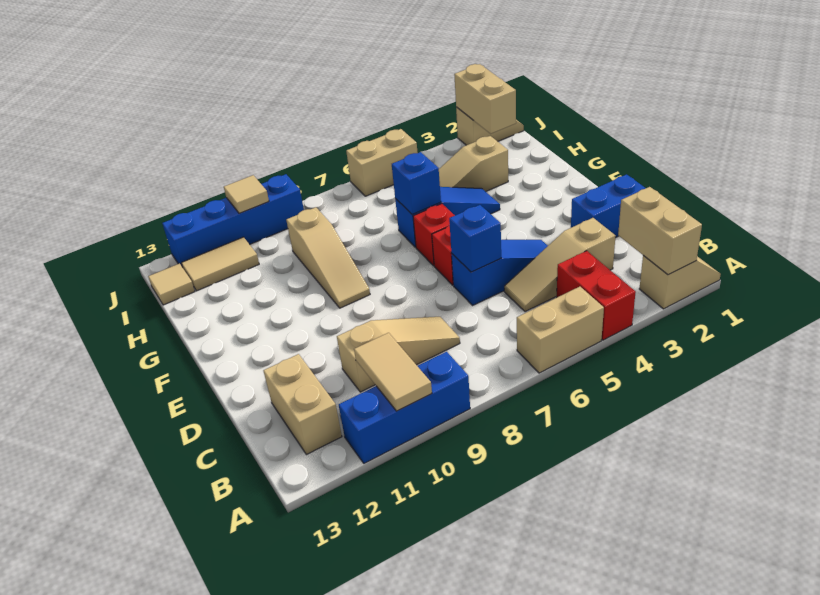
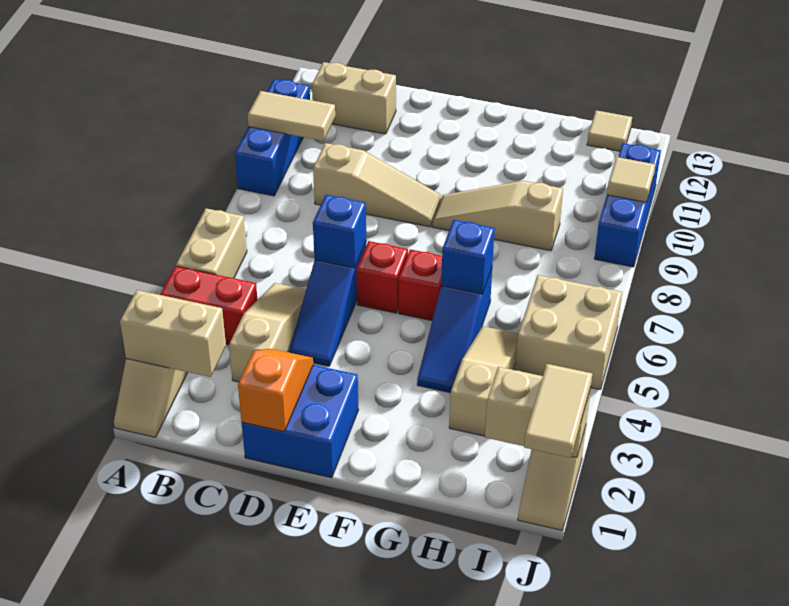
tan 1x3 slope [337,317,460,392] -> tan 1x3 slope turned to [313,143,441,227]
blue 1x2 brick [571,174,646,238] -> blue 2x2 brick [242,365,358,478]
none -> orange 1x2 slope [238,349,313,432]
tan 1x2 tile [181,237,259,291] -> tan 1x2 tile moved to [524,364,592,458]
tan 1x2 brick [346,129,418,196] -> tan 2x2 brick [515,275,622,390]
blue 1x4 brick [162,174,304,266] -> blue 1x3 brick [594,143,661,267]

